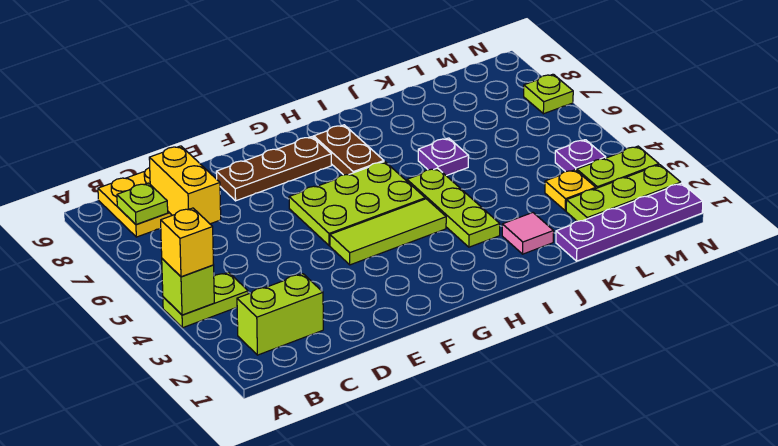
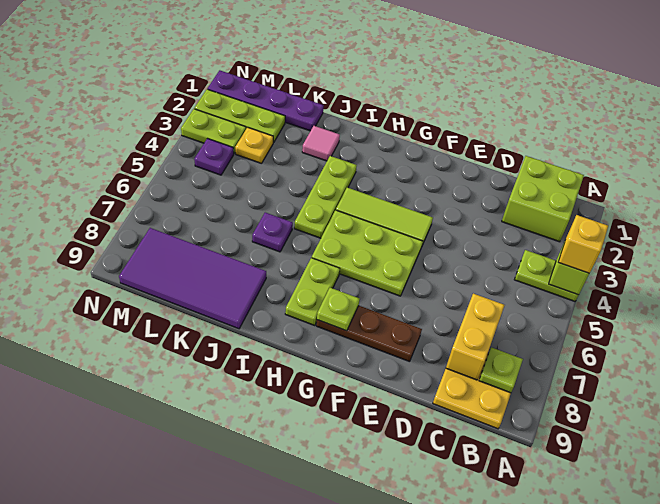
lime 1x2 brick [237,274,323,355] -> lime 2x2 brick [502,156,584,242]
brown 1x2 plate [314,125,384,175] -> lime 1x2 plate [285,258,340,326]
none -> purple 2x4 tile [119,228,266,329]
lime 1x1 plate [524,74,573,114] -> lime 1x1 plate moved to [317,288,359,331]

